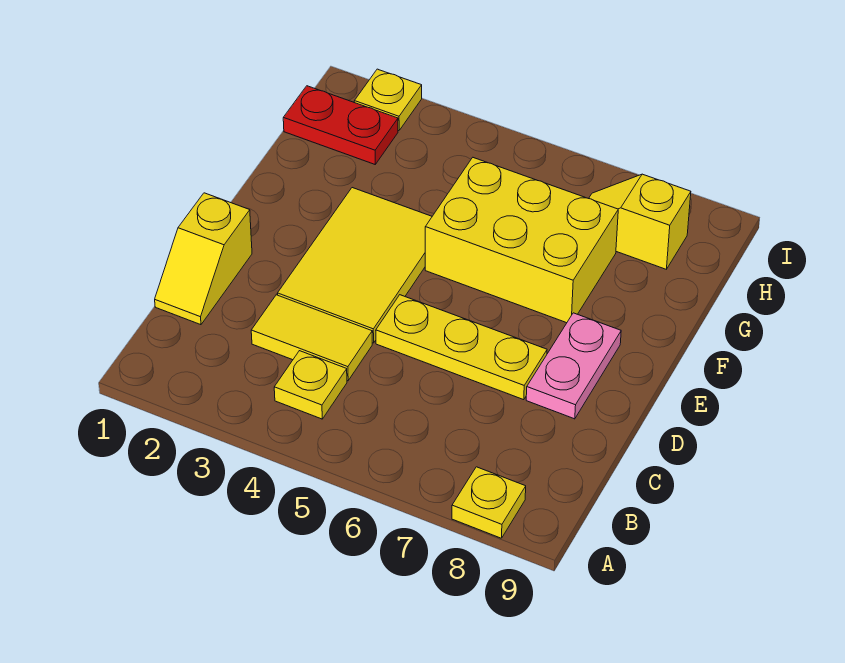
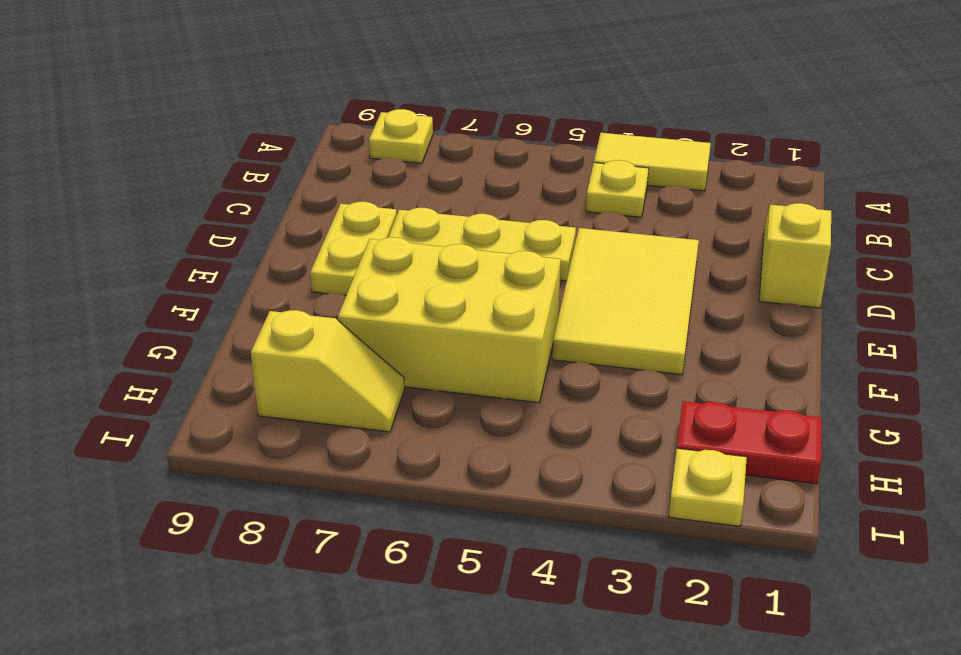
yellow 1x2 tile [251,295,372,381] -> yellow 1x2 tile moved to [594,133,711,191]
pink 1x2 plate [526,313,621,419] -> yellow 1x2 plate [310,202,397,296]

